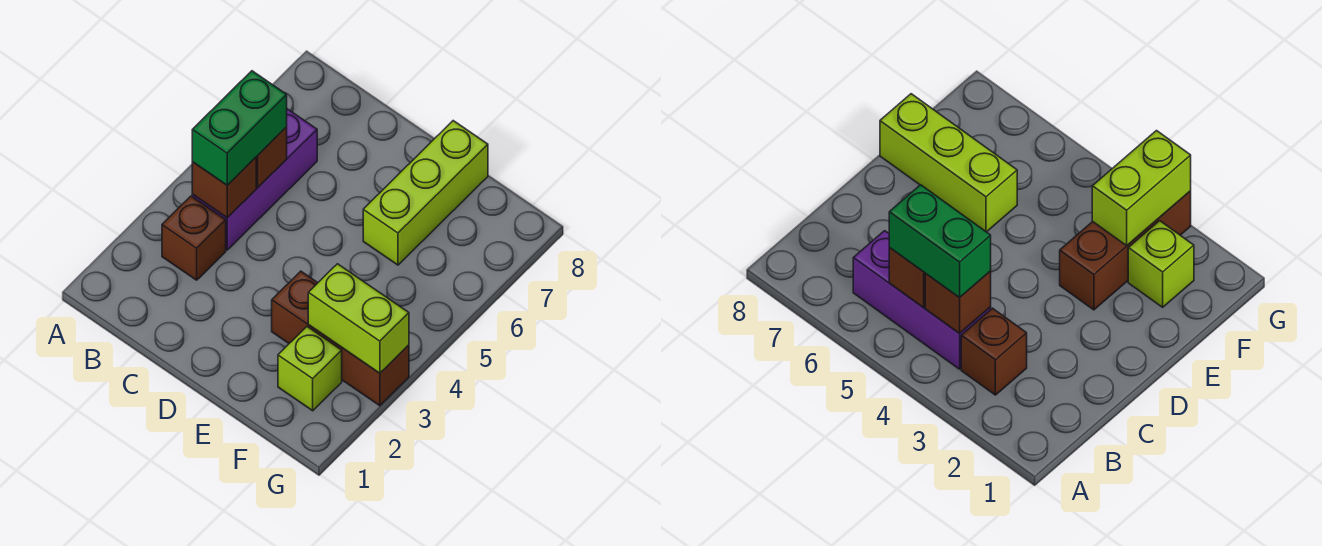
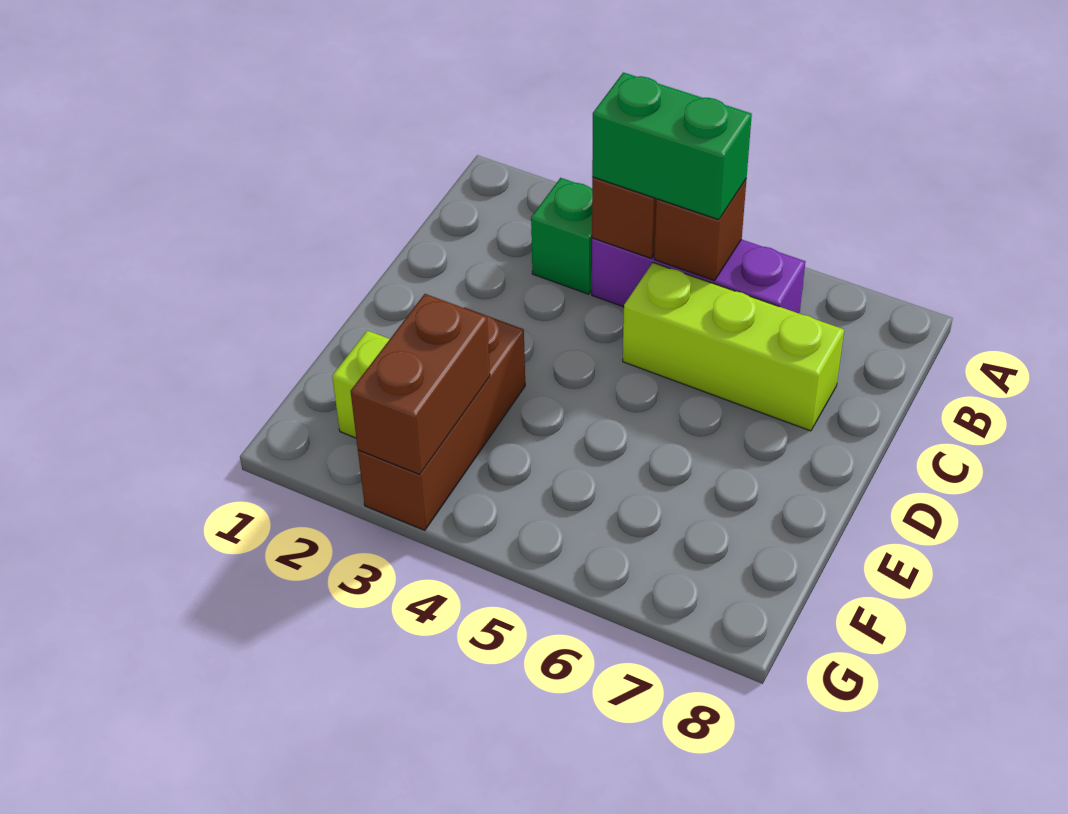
brown 1x1 brick [162,196,226,280] -> green 1x1 brick [531,178,592,294]
lime 1x3 brick [363,121,488,265] -> lime 1x3 brick moved to [623,263,844,431]
lime 1x2 brick [308,264,409,373] -> brown 1x2 brick [351,294,490,475]

